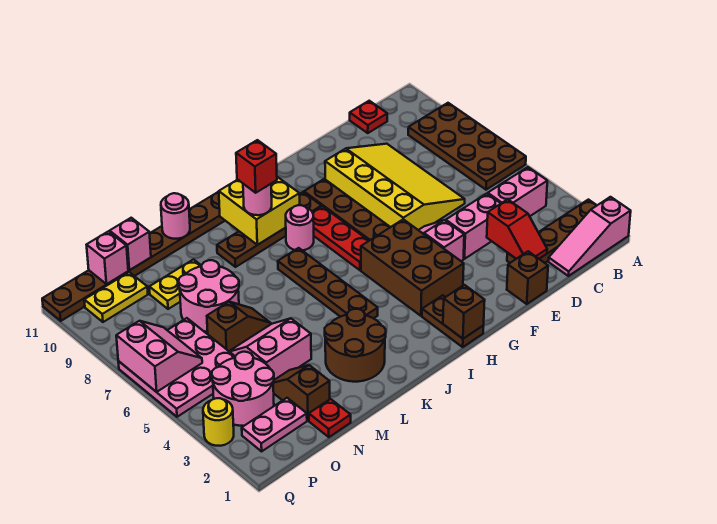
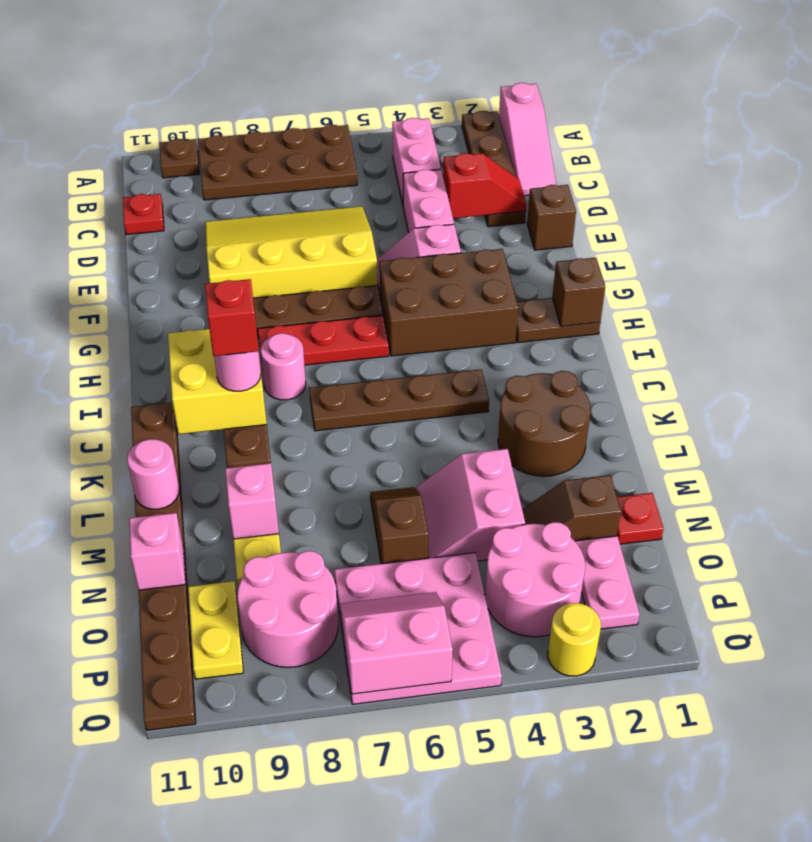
none -> brown 1x1 plate [159,139,199,178]
pink 2x2 round brick [179,260,239,332] -> pink 2x2 round brick moved to [237,551,338,667]
pink 1x1 brick [87,231,128,284] -> pink 1x1 brick moved to [225,463,279,539]

